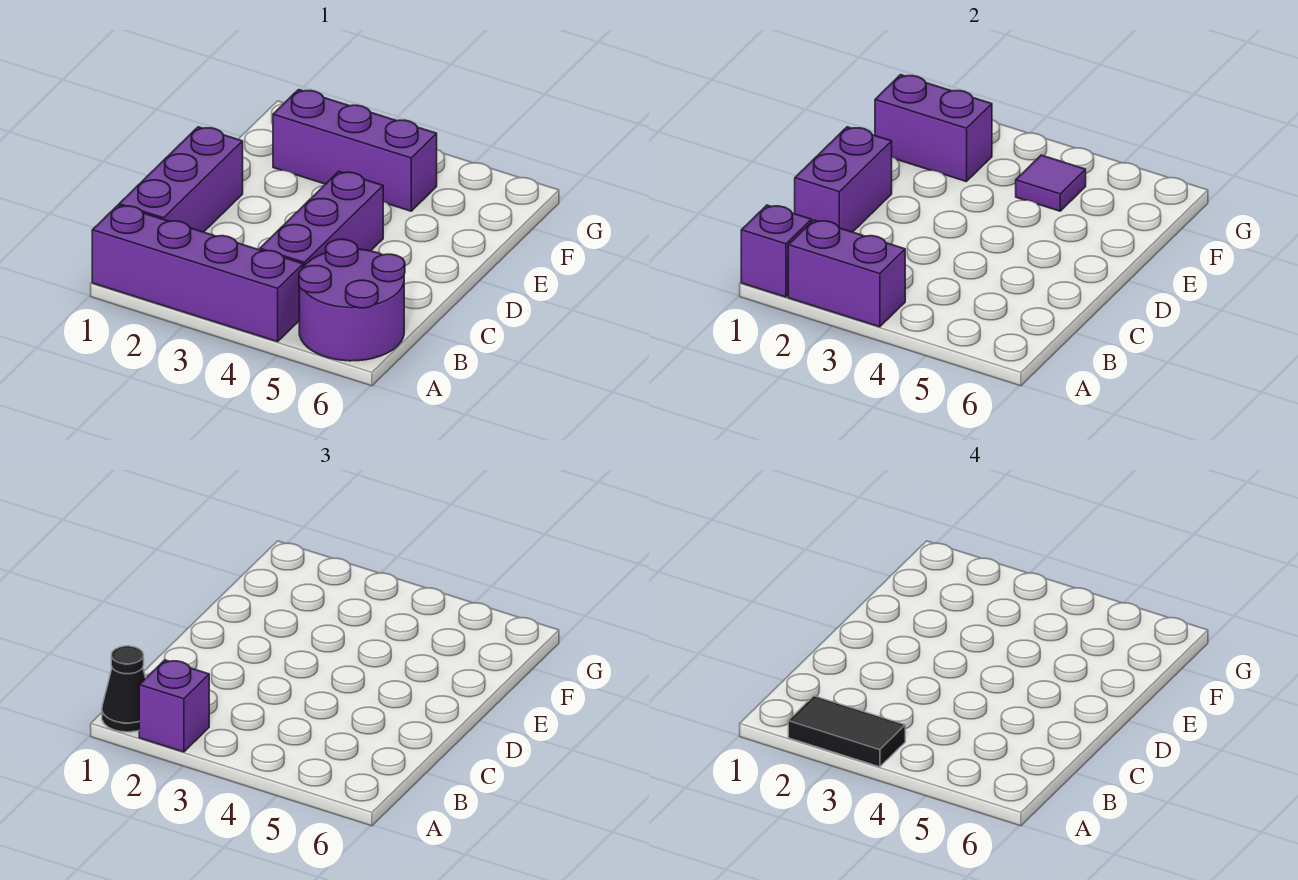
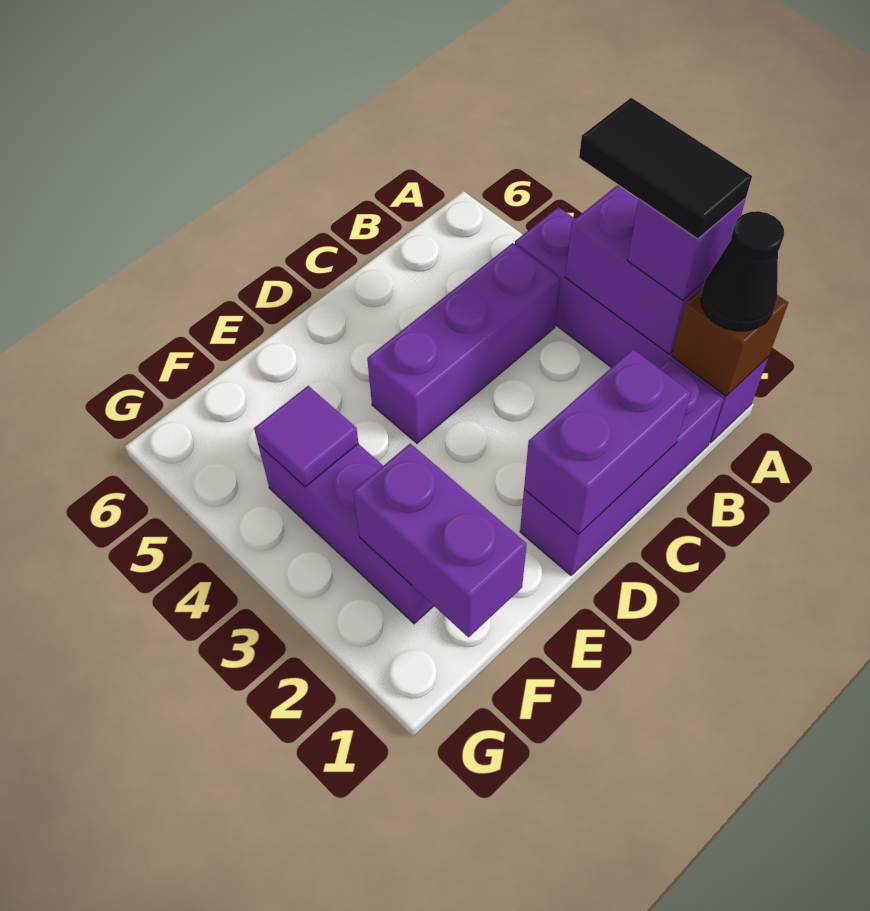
purple 1x1 brick [741,205,811,297] -> brown 1x1 brick [672,288,788,396]
purple 2x2 round brick [299,239,405,361] -> none

